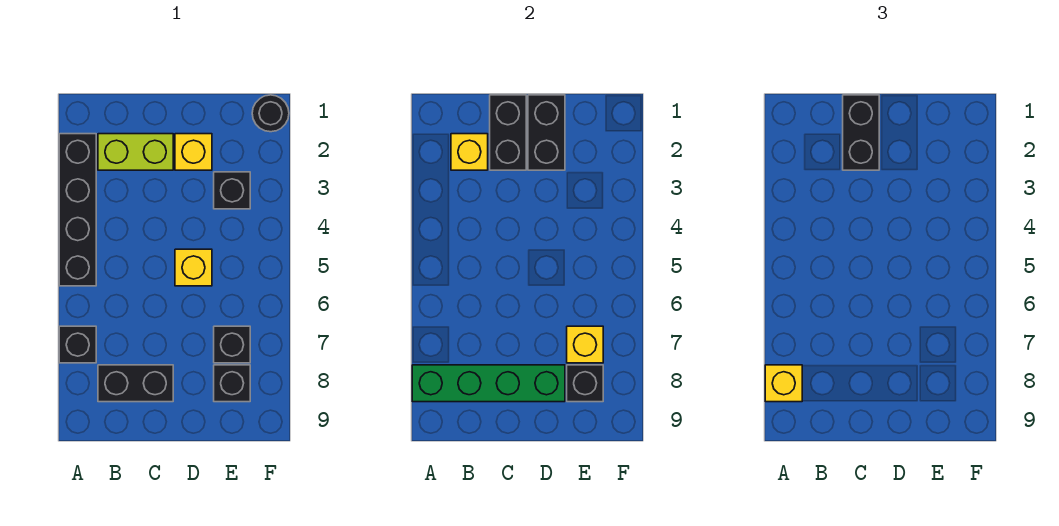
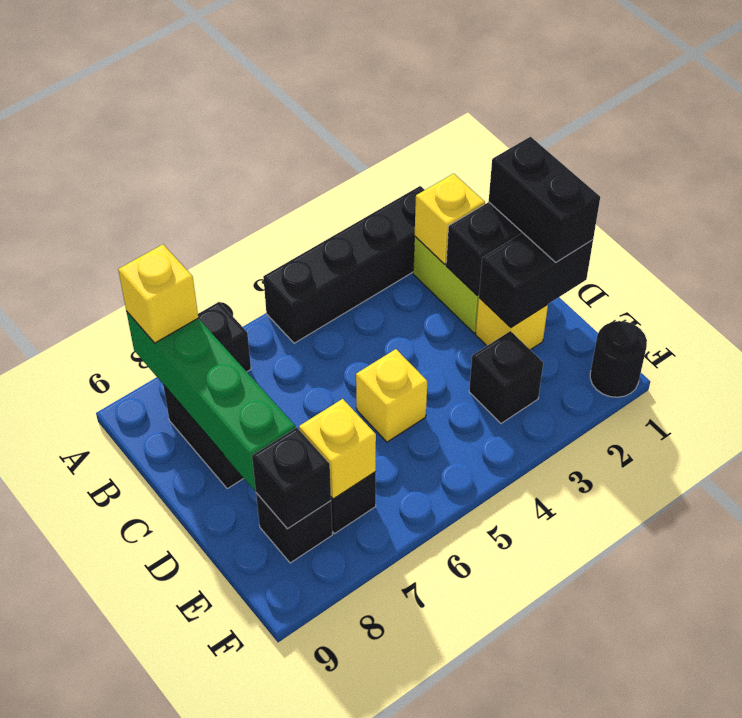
black 1x2 brick [843,95,879,170] -> black 1x2 brick turned to [489,137,600,262]

